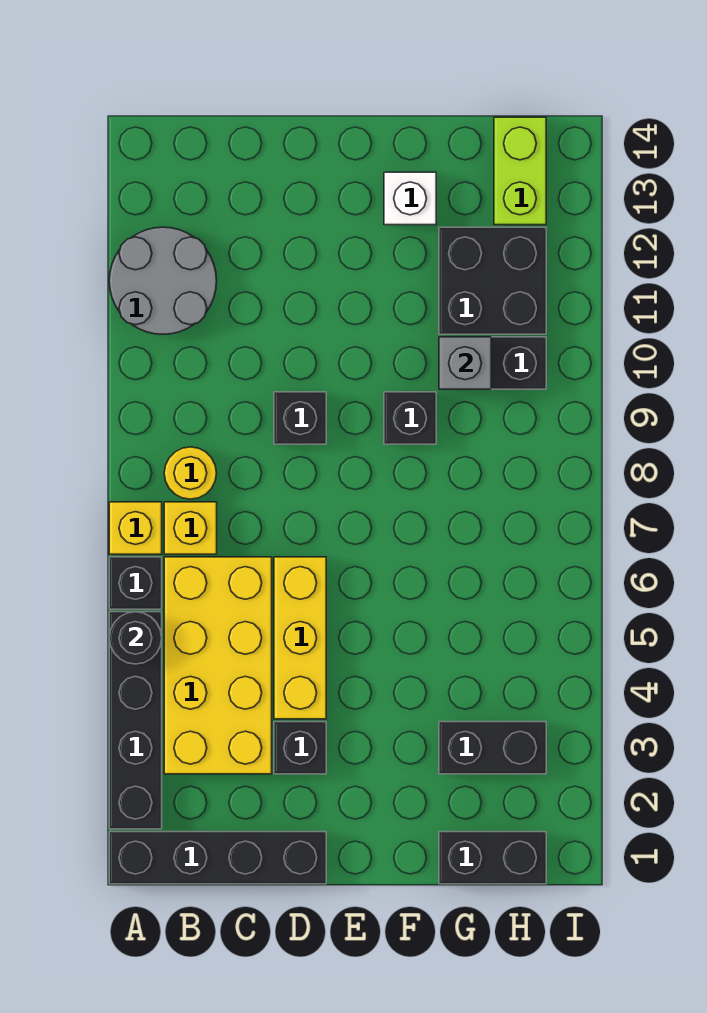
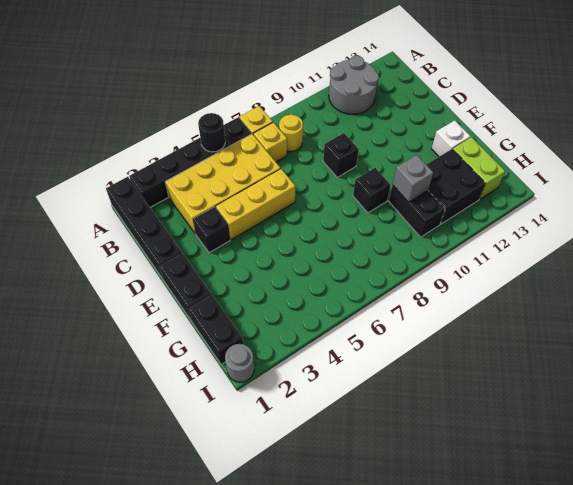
black 1x2 brick [439,722,546,774] -> black 1x2 brick moved to [159,253,211,321]
lime 1x2 brick [494,117,546,225] -> lime 1x2 brick turned to [453,137,505,199]
none -> grey 1x1 round brick [225,344,254,382]

